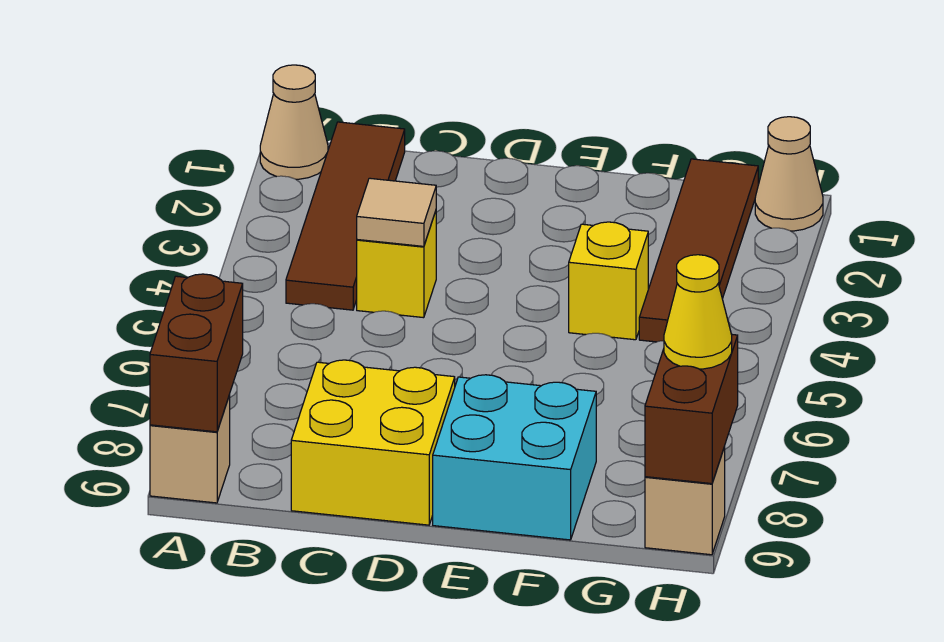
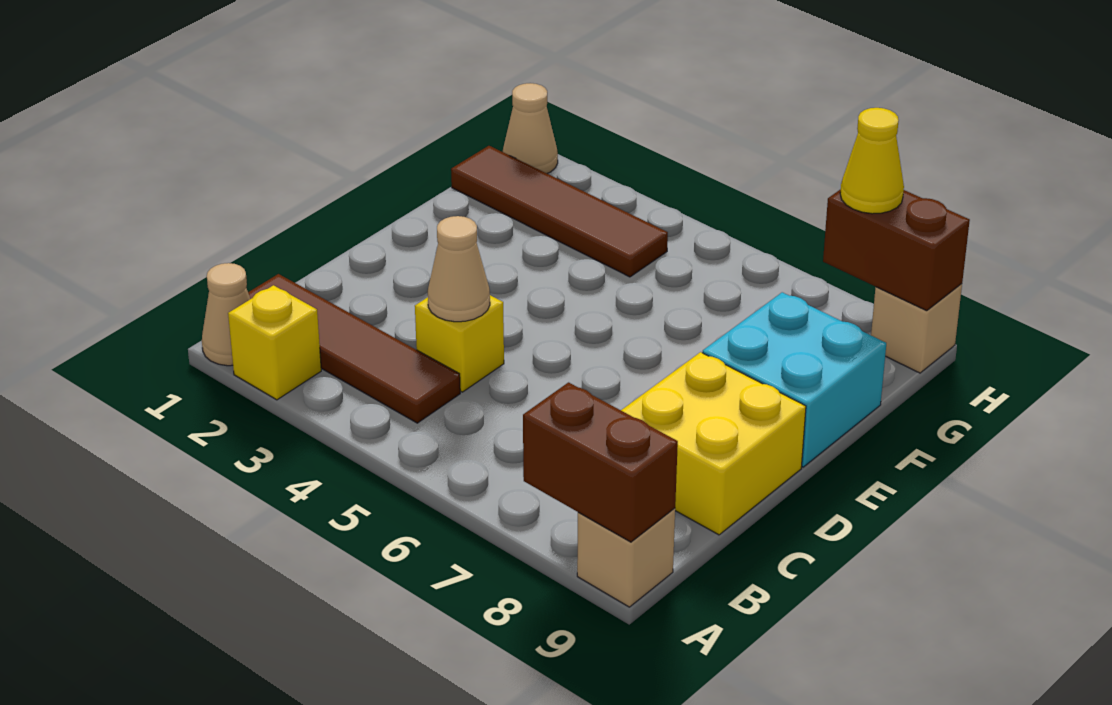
tan 1x1 tile [357,178,436,246] -> tan 1x1 cone [428,216,490,322]
yellow 1x1 brick [569,222,648,340] -> yellow 1x1 brick moved to [228,285,321,400]

